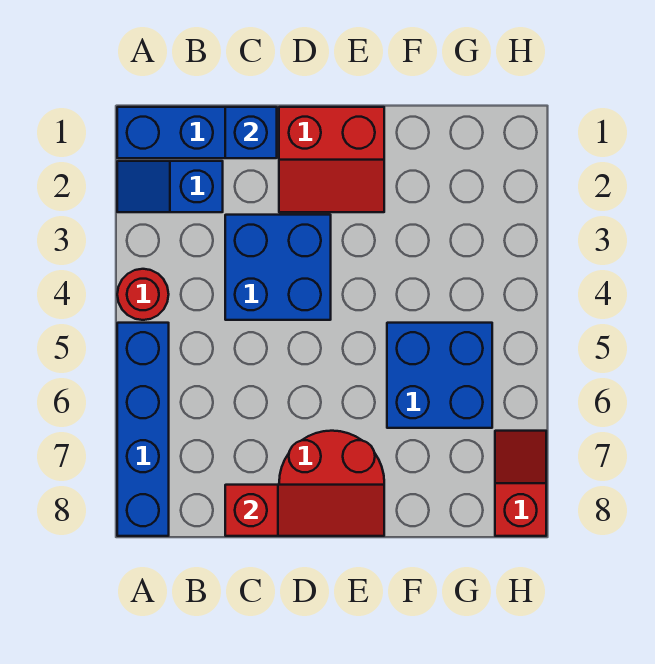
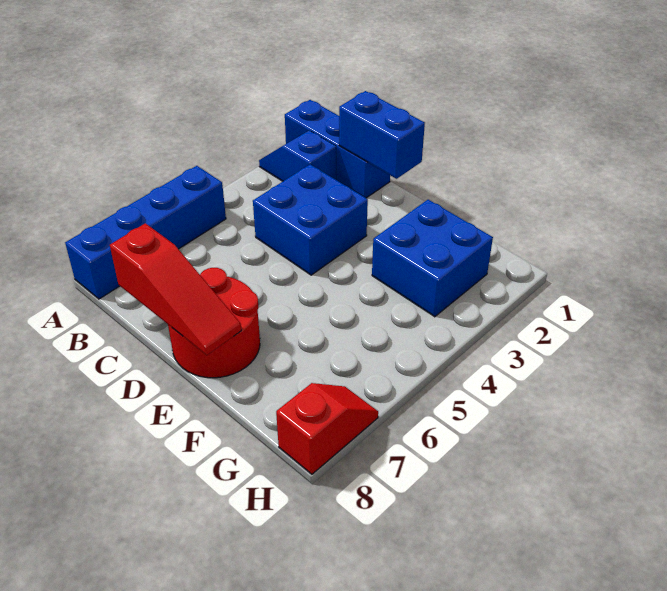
red 1x1 round brick [117,269,169,320] -> none
blue 1x1 brick [225,107,277,158] -> blue 1x2 brick [339,91,425,179]
red 2x2 slope [279,107,384,212] -> none
blue 2x2 brick [387,323,492,428] -> blue 2x2 brick moved to [372,200,493,317]

